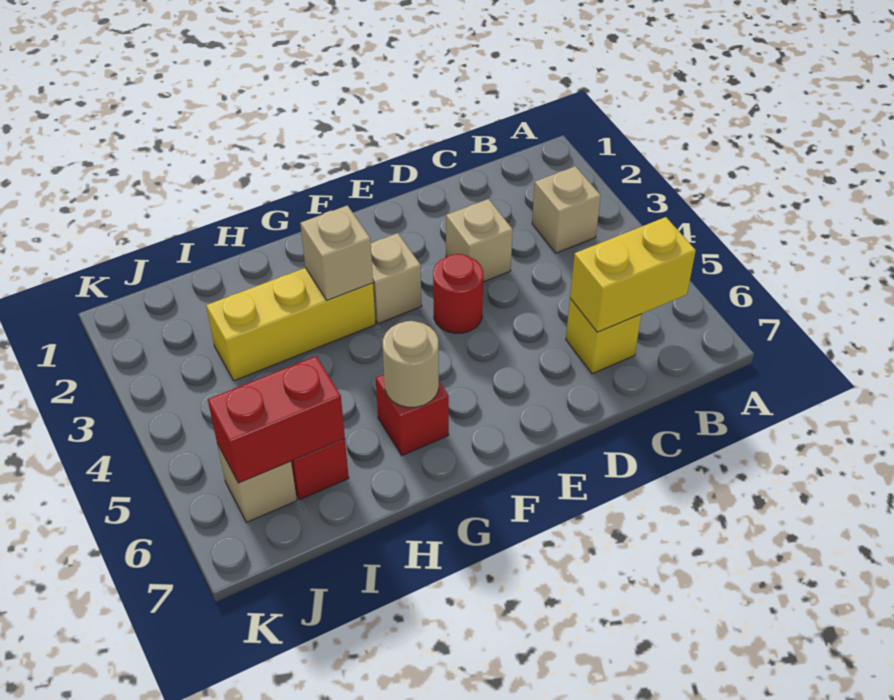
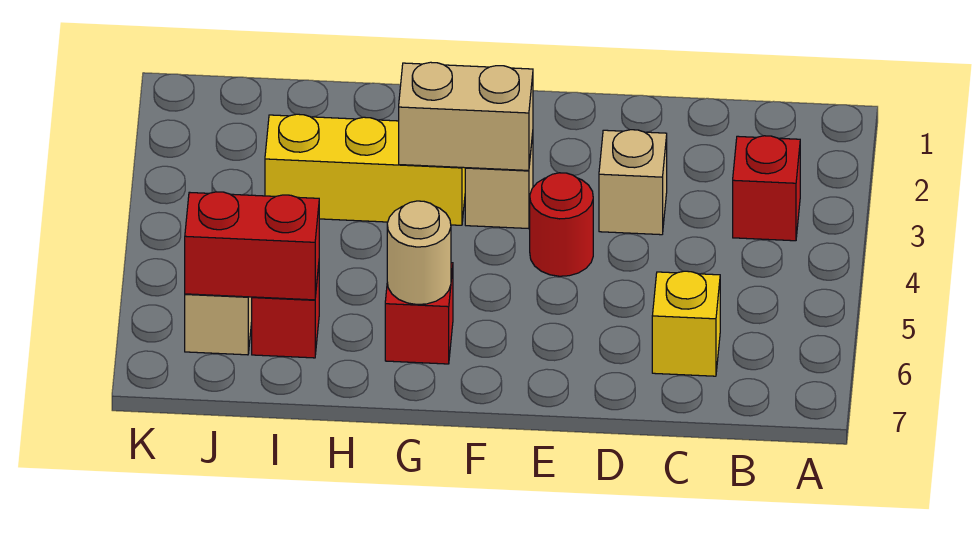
tan 1x1 brick [532,166,601,253] -> red 1x1 brick [733,136,800,241]
yellow 1x2 brick [570,217,696,332] -> none
tan 1x1 brick [300,205,373,300] -> tan 1x2 brick [399,62,533,170]

